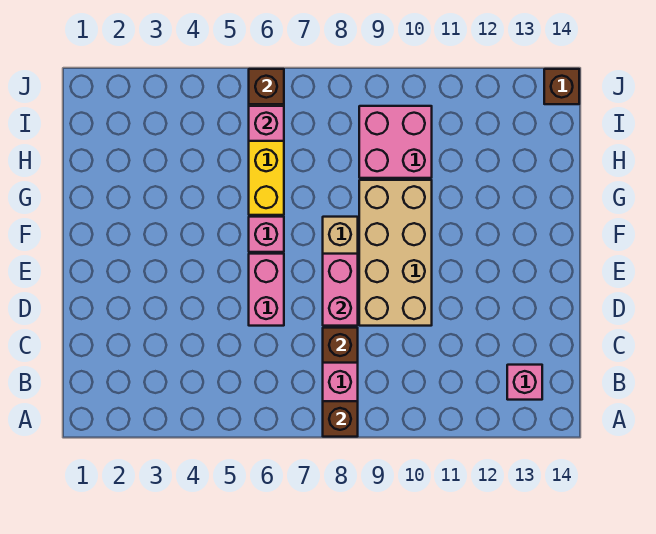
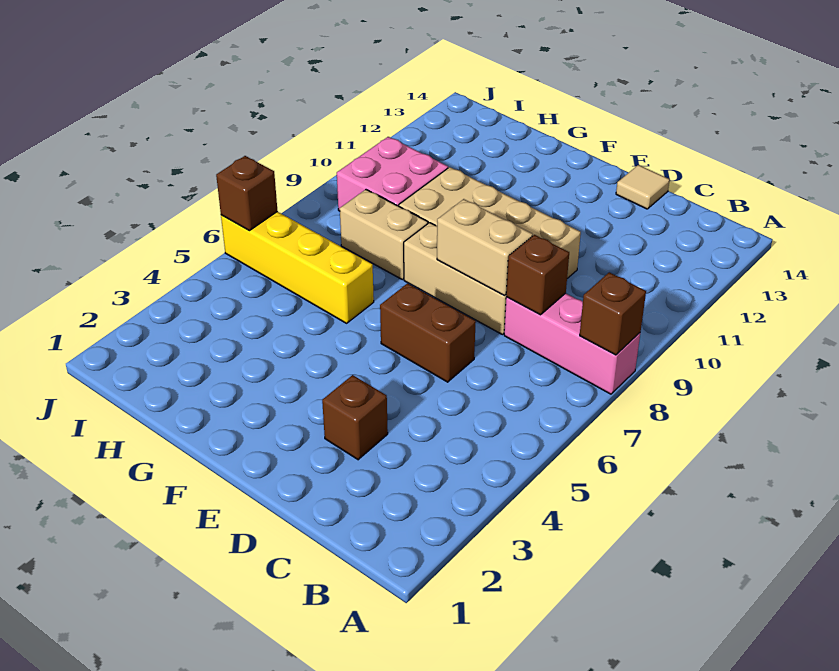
pink 1x1 brick [507,365,542,400] -> none
pink 1x2 brick [249,254,284,326] -> brown 1x2 brick [380,283,476,382]
pink 1x2 brick [323,254,358,326] -> tan 1x2 brick [437,199,533,295]
none -> tan 1x1 tile [616,165,670,209]
pink 1x1 brick [249,217,284,252] -> none
none -> tan 1x2 brick [340,190,428,280]
pink 1x1 brick [249,106,284,141] -> none
brown 1x1 brick [544,69,579,104] -> brown 1x1 brick moved to [322,375,388,460]

